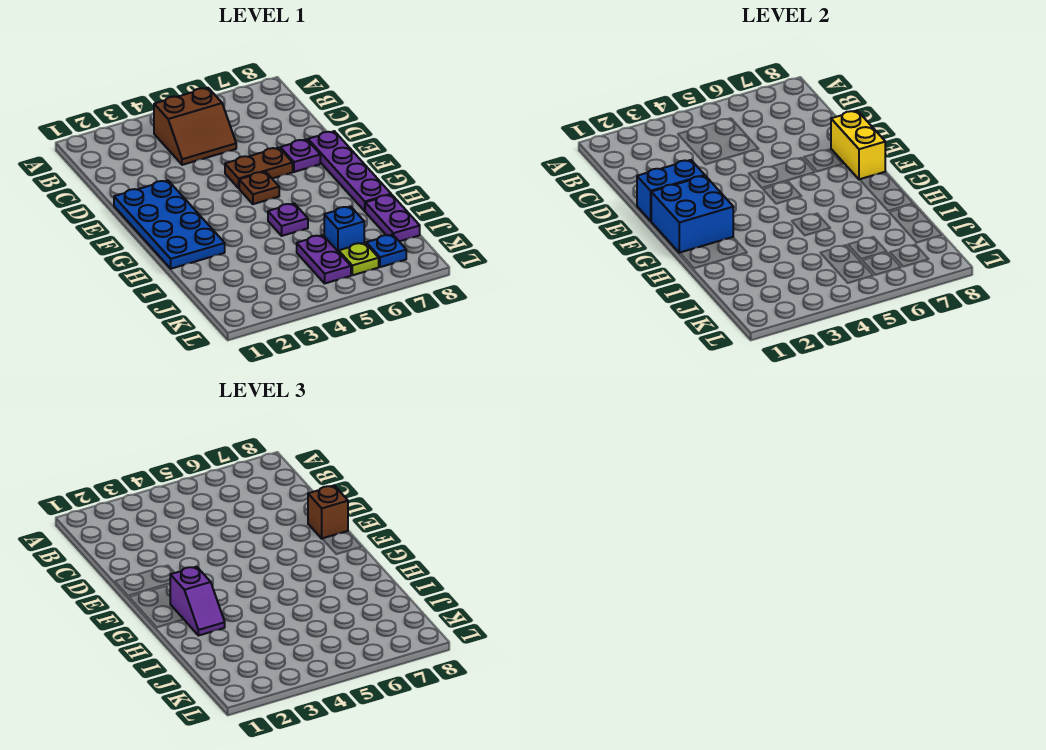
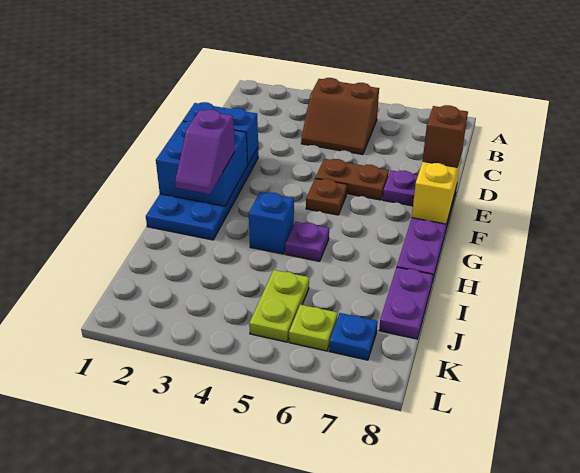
purple 1x2 plate [297,235,351,283] -> lime 1x2 plate [249,270,309,342]
blue 1x1 brick [324,206,364,252] -> blue 1x1 brick moved to [249,192,294,254]

